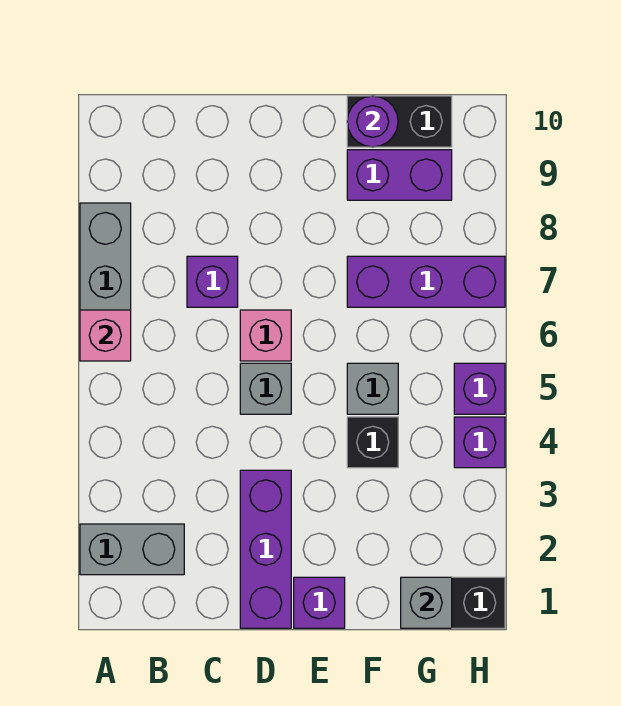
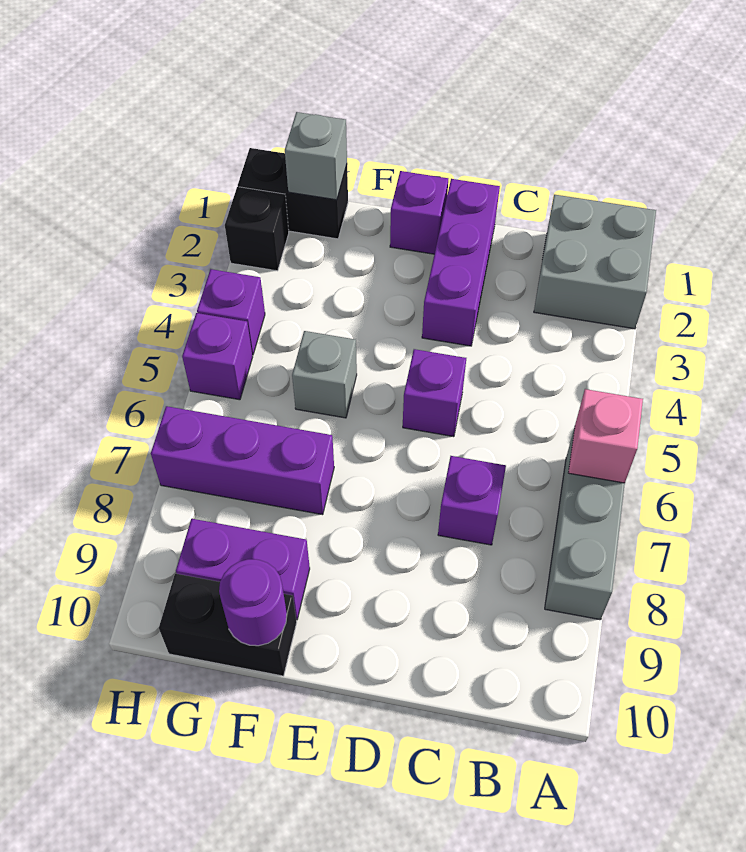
grey 1x2 brick [80,524,184,575] -> grey 2x2 brick [534,195,656,329]
grey 1x1 brick [240,363,291,414] -> purple 1x1 brick [403,349,466,437]
pink 1x1 brick [240,310,291,361] -> none
black 1x1 brick [347,417,398,468] -> black 1x1 brick moved to [225,187,289,271]

